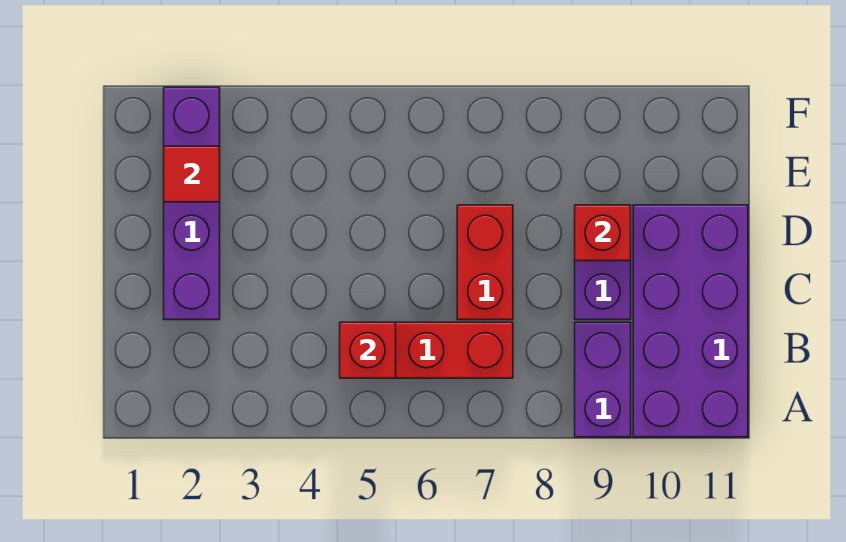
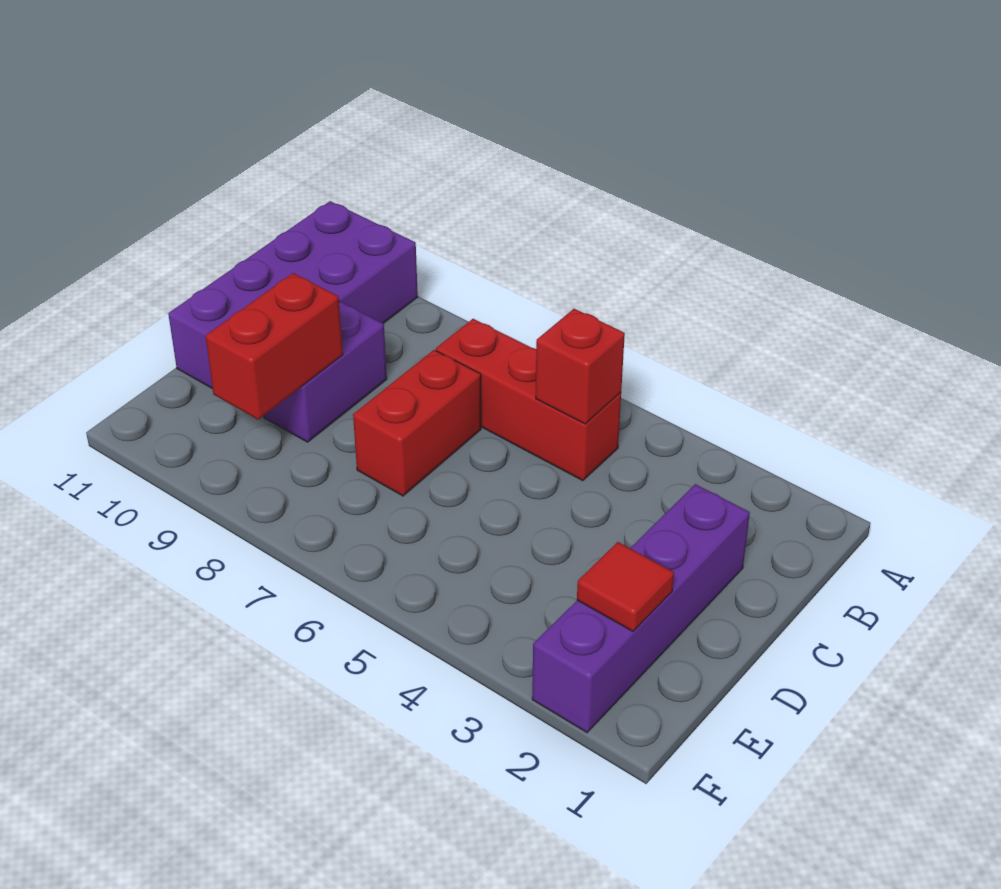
purple 1x2 brick [575,322,631,437] -> none
red 1x1 brick [575,205,631,261] -> red 1x2 brick [206,273,343,419]

